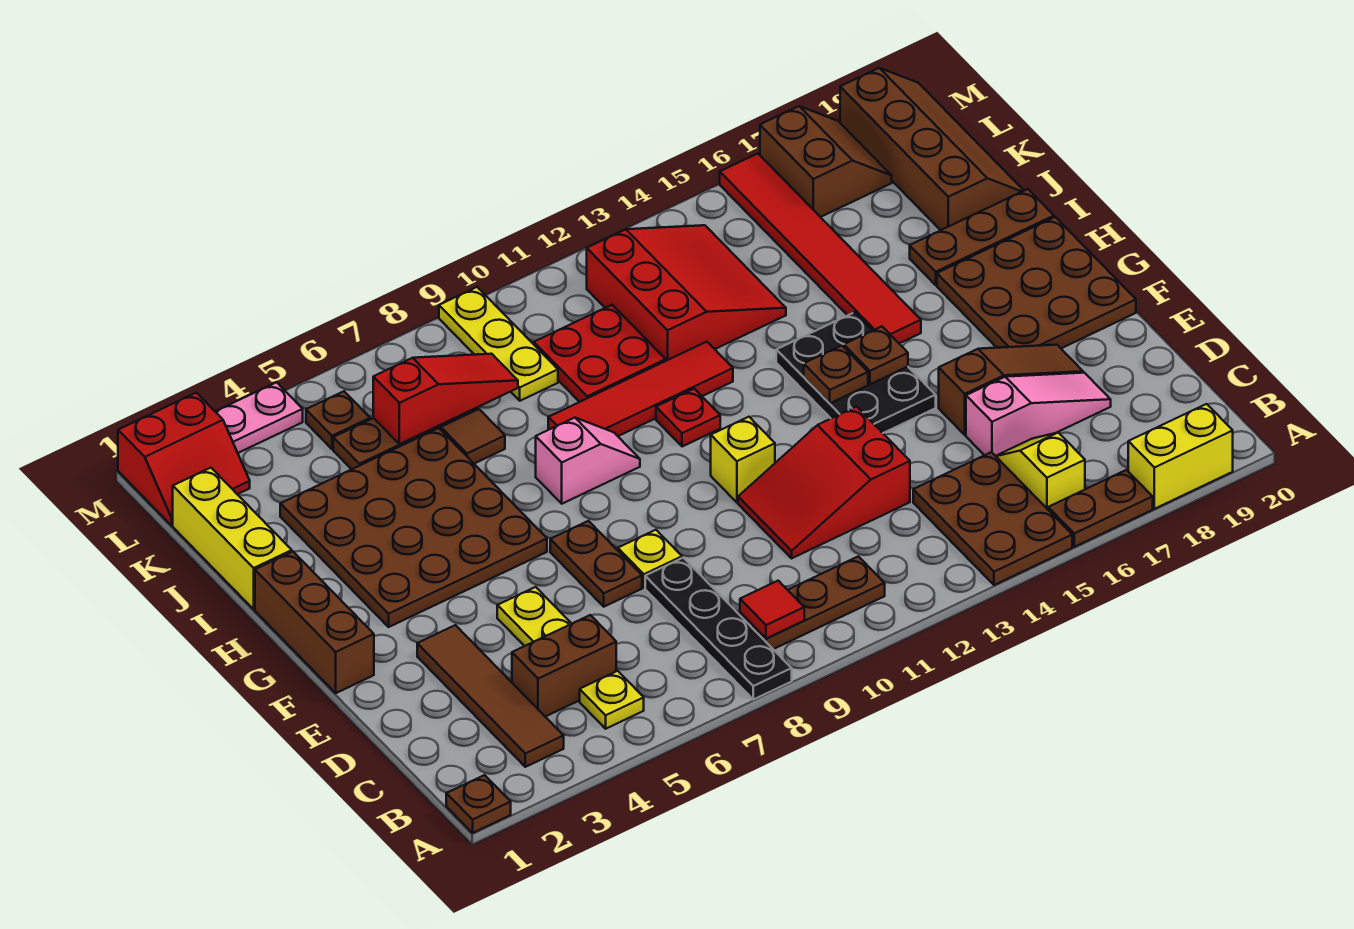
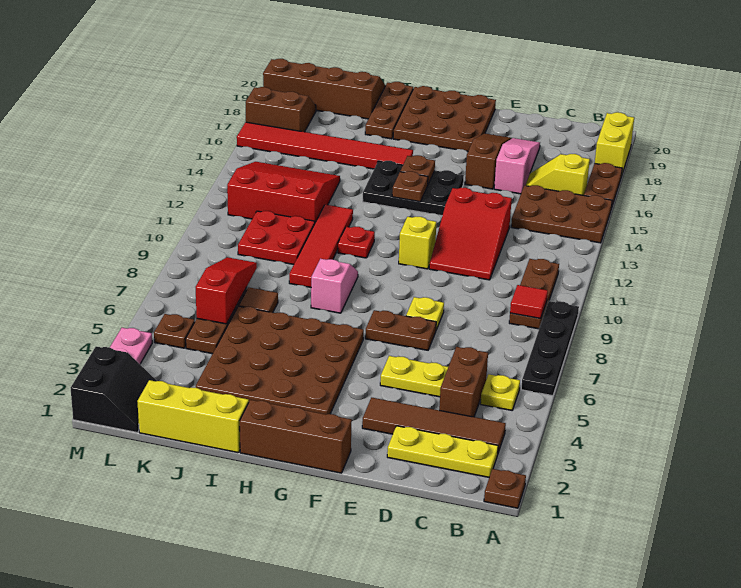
black 1x4 plate [645,558,792,699] -> black 1x4 plate turned to [521,301,579,396]
yellow 1x3 plate [439,287,558,401] -> yellow 1x3 plate moved to [387,426,498,477]
red 2x2 slope [118,393,250,525] -> black 2x2 slope [71,346,157,433]

